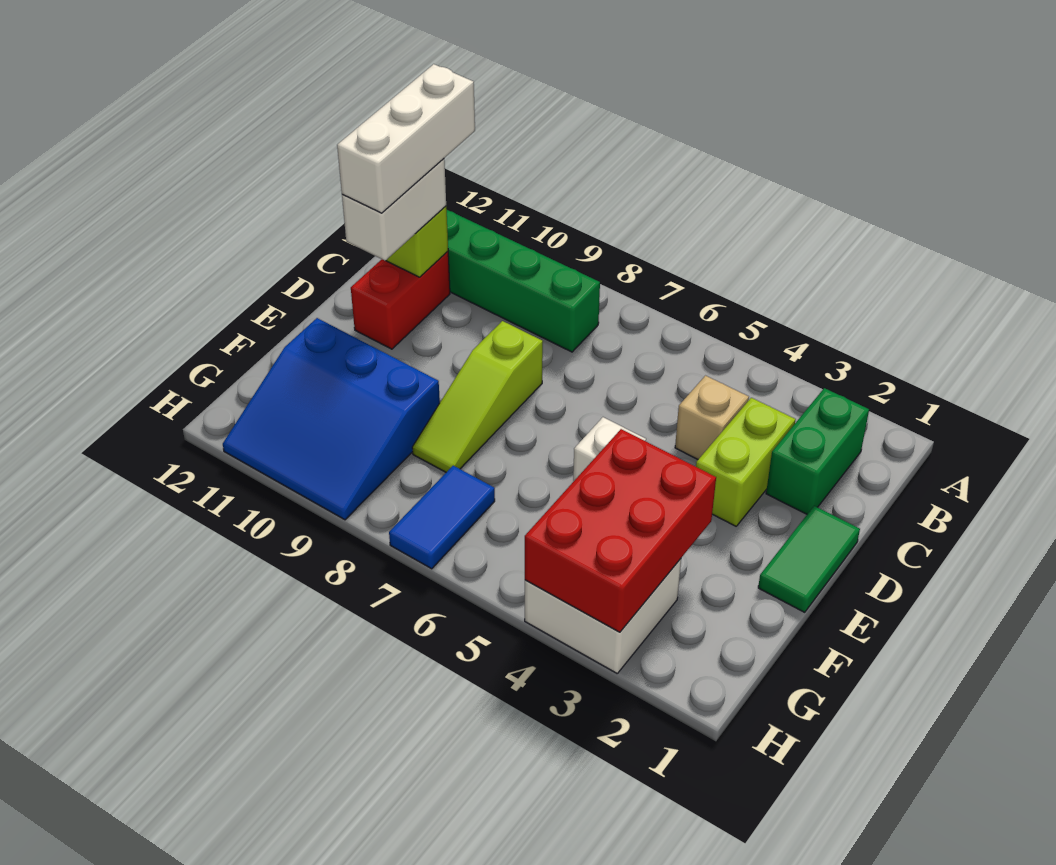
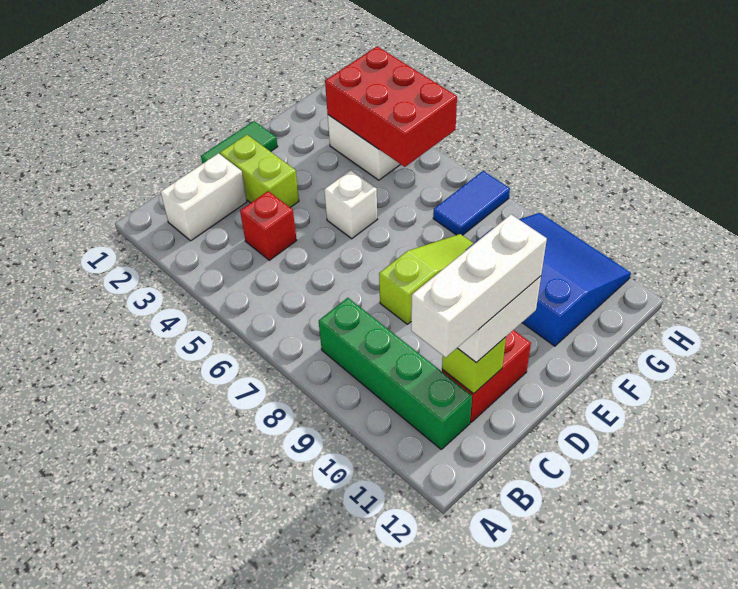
green 1x2 brick [766,388,869,514] -> white 1x2 brick [161,153,247,241]
lime 1x2 brick [696,398,796,526] -> lime 1x2 brick turned to [220,135,299,207]
tan 1x1 brick [675,376,749,459] -> red 1x1 brick [240,191,297,260]
red 2x3 brick [525,429,716,632] -> red 2x3 brick turned to [325,46,457,167]

